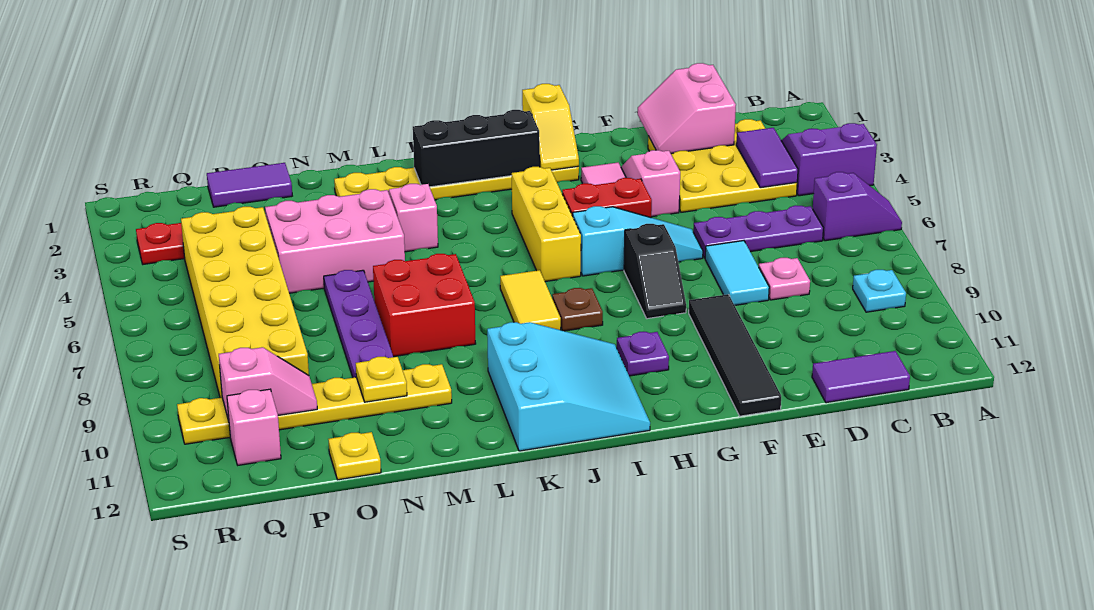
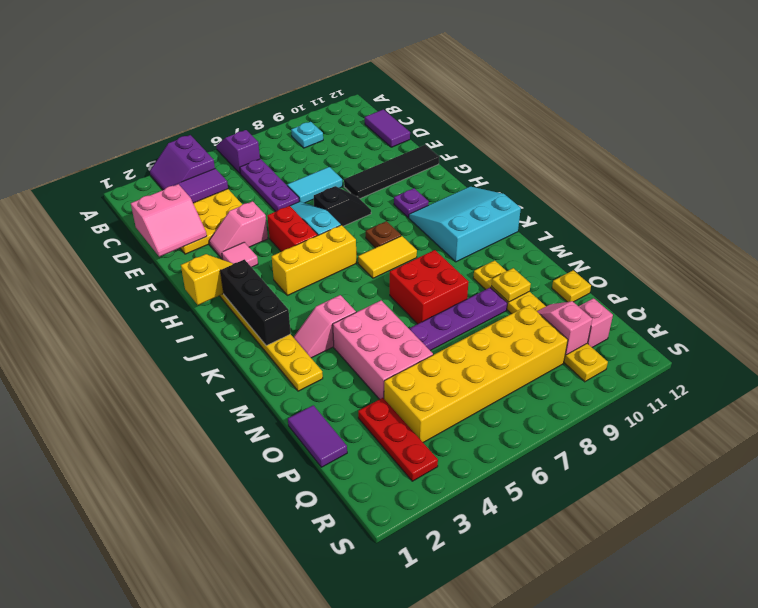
pink 1x1 plate [759,258,810,300] -> none

